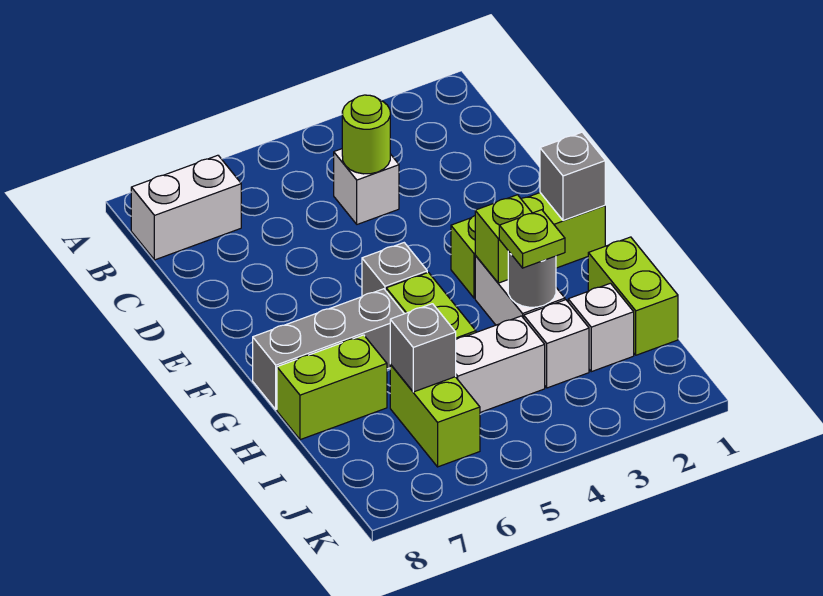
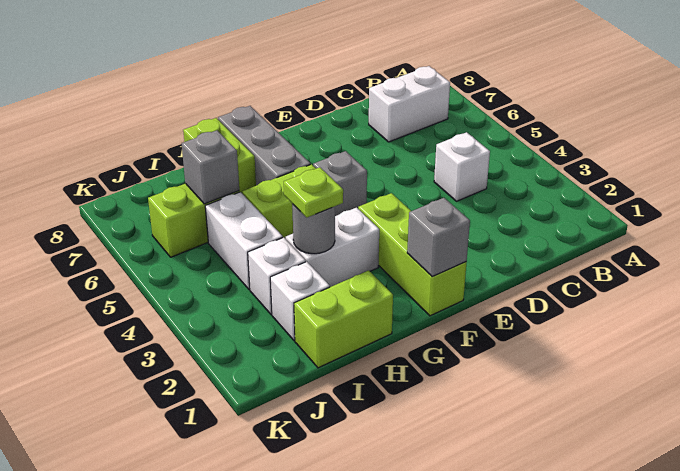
white 1x2 brick [131,155,241,260] -> white 1x2 brick turned to [369,66,450,142]
lime 1x1 round brick [342,95,390,174] -> none
lime 1x1 brick [475,195,532,283] -> none

